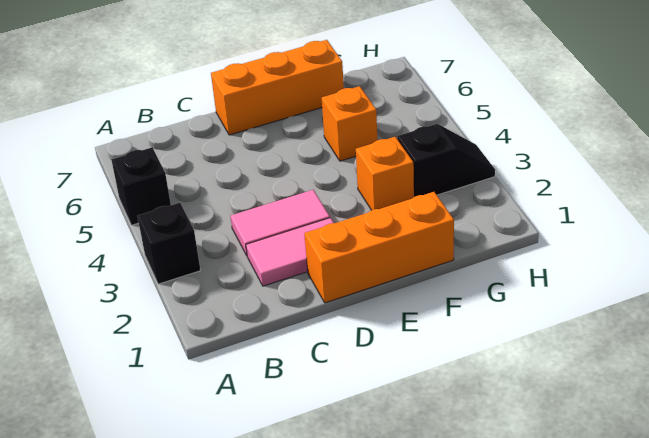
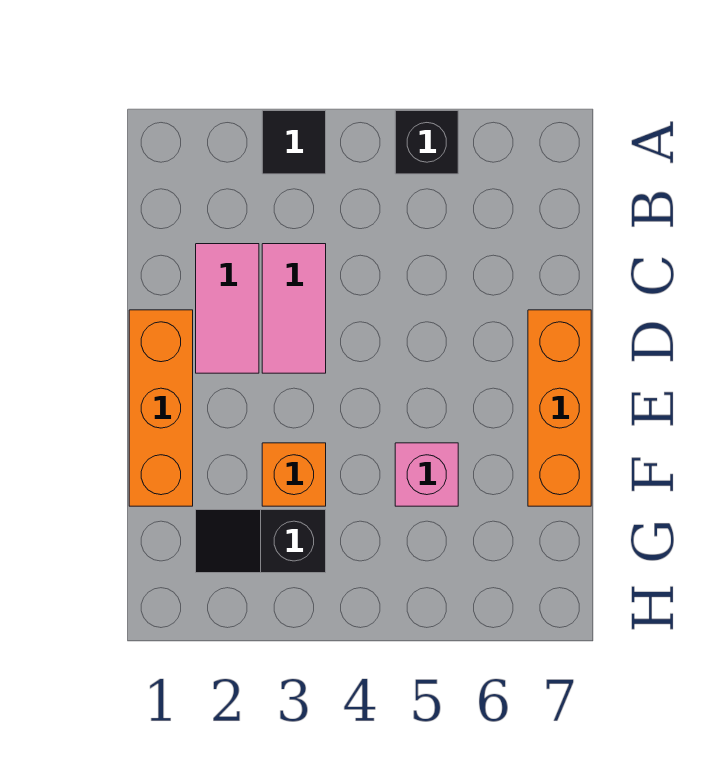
black 1x1 brick [137,203,201,284] -> black 1x1 tile [262,111,326,174]
orange 1x1 brick [322,86,377,161] -> pink 1x1 brick [395,443,458,506]
black 1x2 slope [397,124,495,197] -> black 1x2 slope turned to [196,510,326,573]

